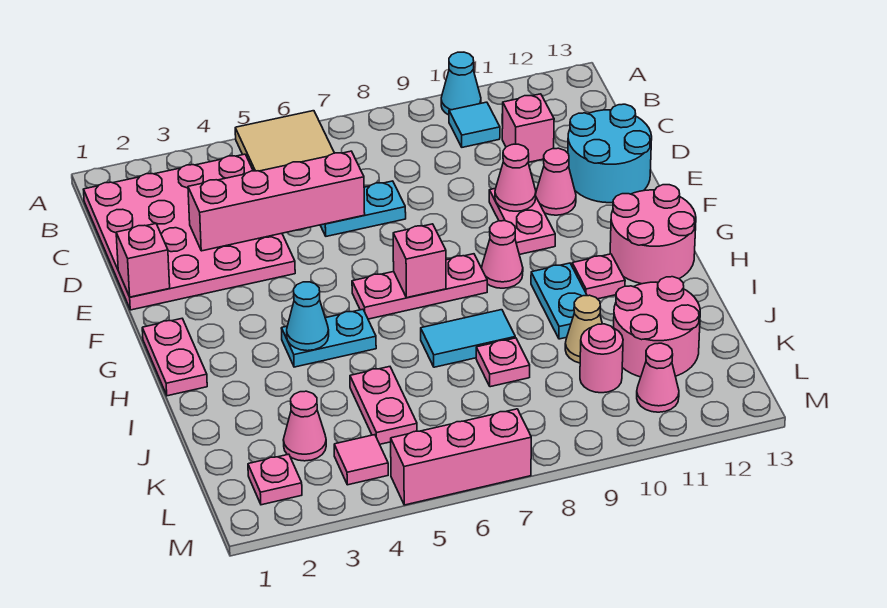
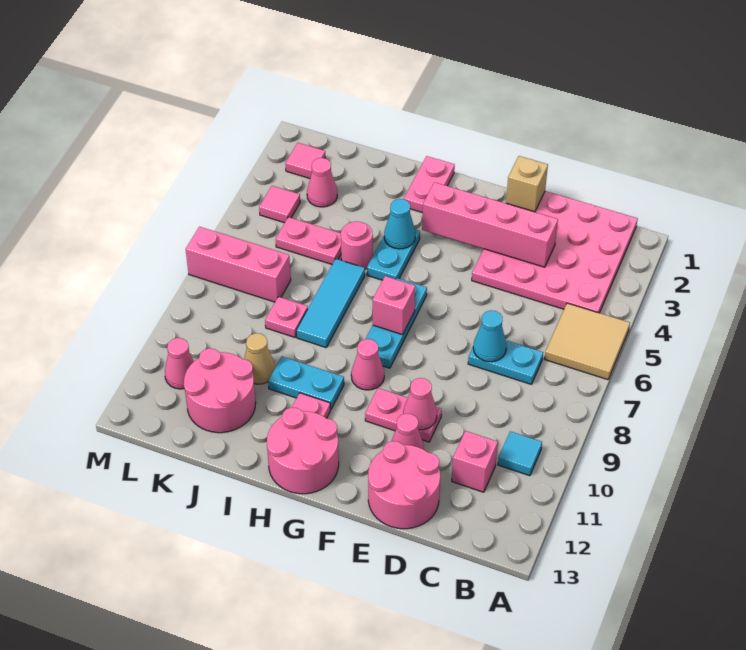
cyan 1x1 cone [441,52,481,115] -> cyan 1x1 cone moved to [473,310,507,362]
pink 1x4 brick [188,151,365,251] -> pink 1x4 brick turned to [422,182,558,267]
cyan 1x2 plate [320,181,406,236] -> cyan 1x2 plate turned to [468,341,543,384]
cyan 2x2 round brick [568,104,652,203] -> pink 2x2 round brick [368,441,440,529]
pink 1x1 brick [116,224,170,297] -> tan 1x1 brick [506,156,548,212]
pink 1x2 plate [142,319,207,396] -> pink 1x2 plate turned to [404,156,455,213]
pink 1x3 plate [352,254,487,319] -> cyan 1x3 plate [366,278,427,368]
cyan 1x2 tile [421,310,515,367] -> cyan 1x3 tile [296,259,365,347]
pink 1x1 round brick [580,324,623,393] -> pink 1x1 round brick moved to [341,221,373,269]
pink 1x1 plate [248,454,302,505] -> pink 1x1 tile [285,143,325,178]
pink 1x3 brick [391,409,531,505] -> pink 1x3 brick turned to [186,227,291,302]

